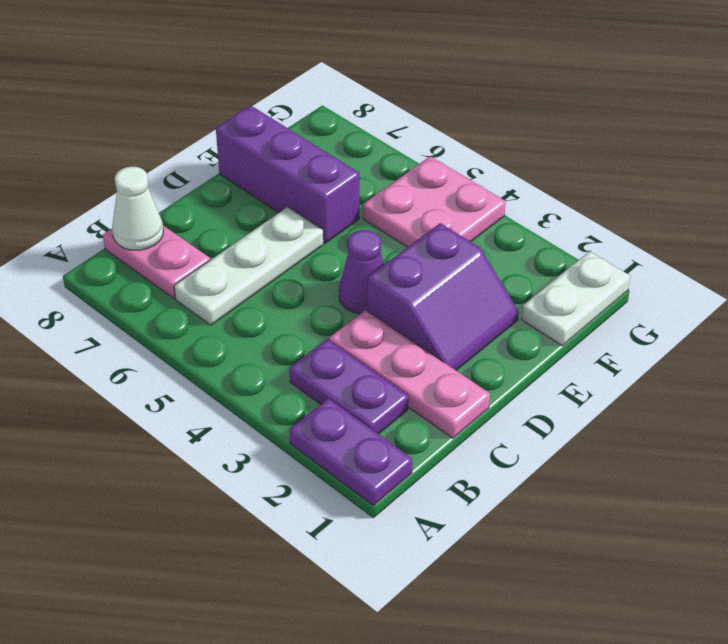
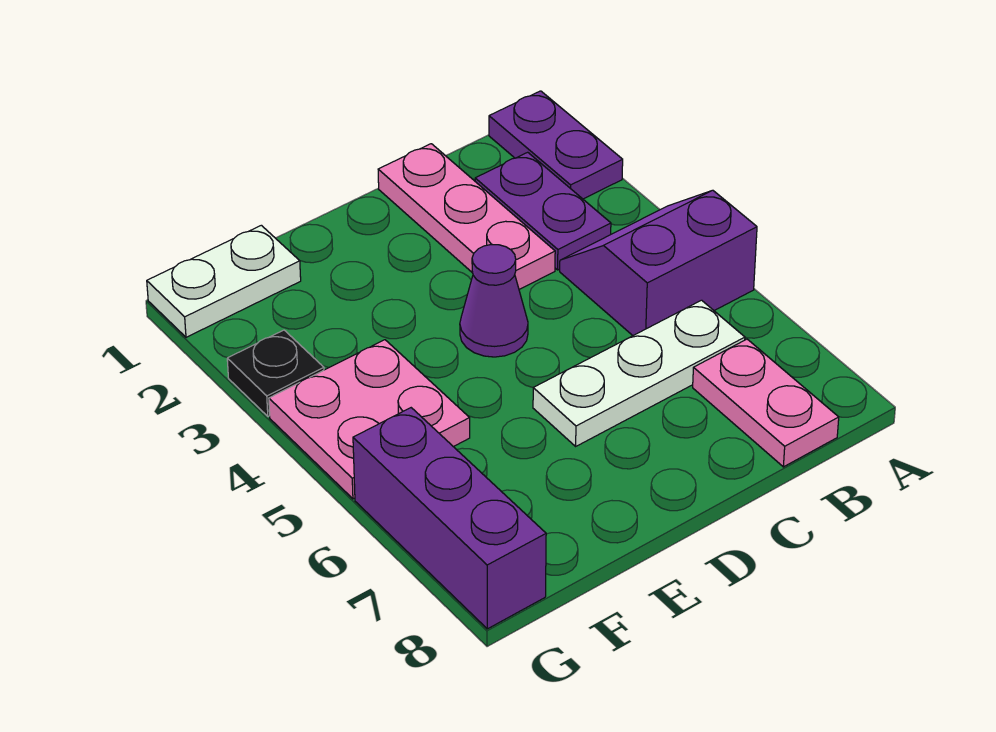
white 1x1 cone [112,167,163,250] -> none
purple 2x2 slope [368,223,519,370] -> purple 2x2 slope moved to [560,190,757,336]
purple 1x3 brick [216,106,359,243] -> purple 1x3 brick moved to [353,408,546,629]
none -> black 1x1 plate [227,330,324,416]

